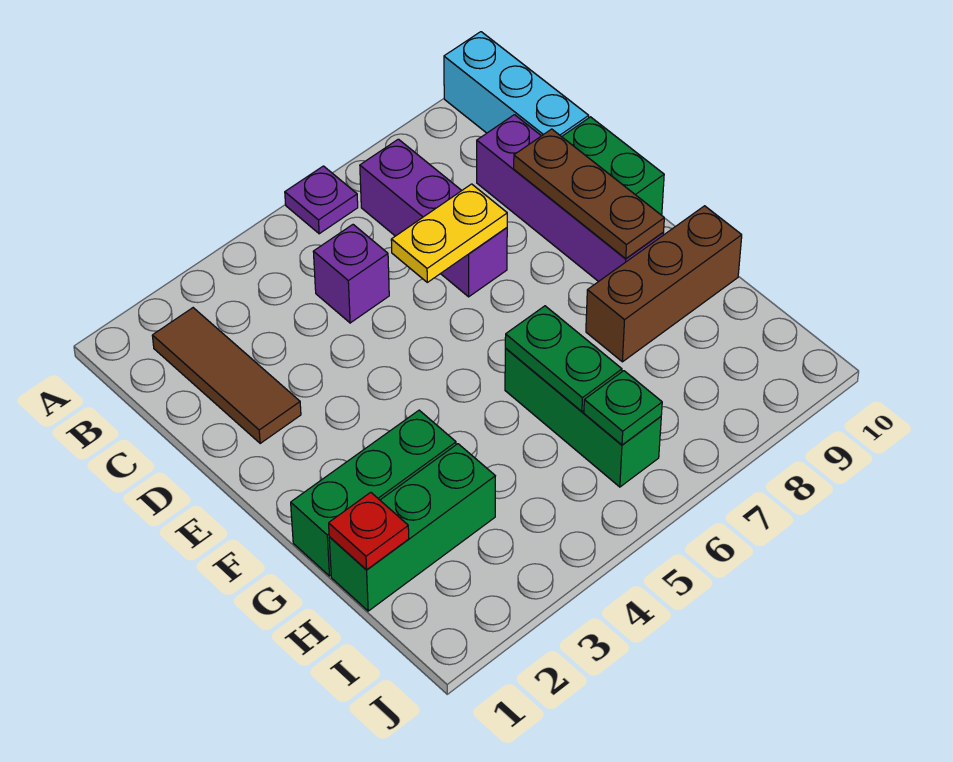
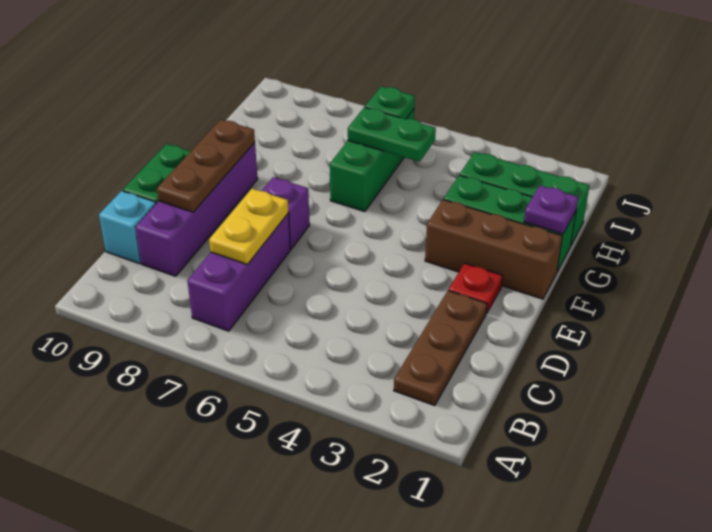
purple 1x1 plate [285,166,358,234] -> purple 1x1 plate moved to [524,185,578,234]
cyan 1x3 brick [444,32,589,137] -> cyan 1x1 brick [99,191,156,264]
brown 1x3 tile [152,308,301,443] -> brown 1x3 plate [394,290,487,406]
purple 1x1 brick [313,225,389,323] -> purple 1x1 brick moved to [262,177,310,249]
yellow 1x2 plate [391,184,507,282] -> yellow 1x2 plate turned to [209,189,289,265]
green 1x2 plate [505,306,622,411] -> green 1x2 plate turned to [348,107,436,162]
brown 1x3 brick [586,206,742,362] -> brown 1x3 brick moved to [425,200,562,299]
red 1x1 plate [329,492,409,570] -> red 1x1 plate moved to [449,263,503,314]

